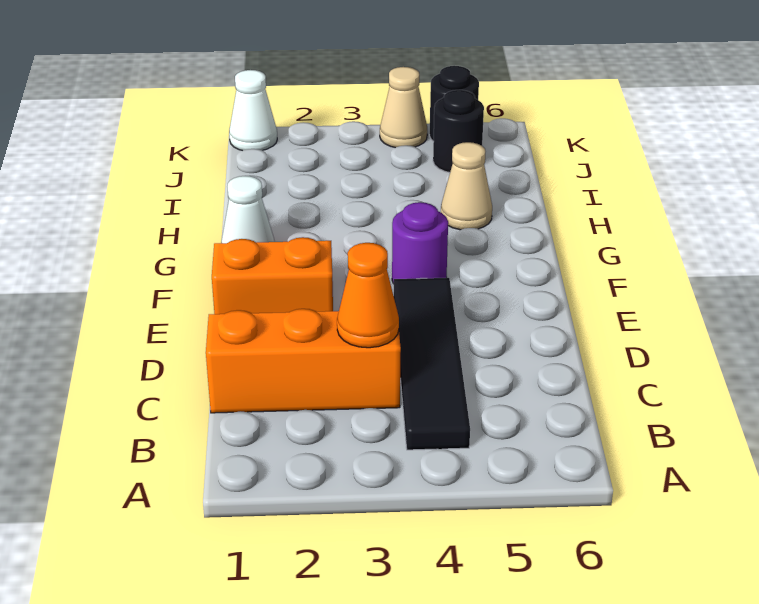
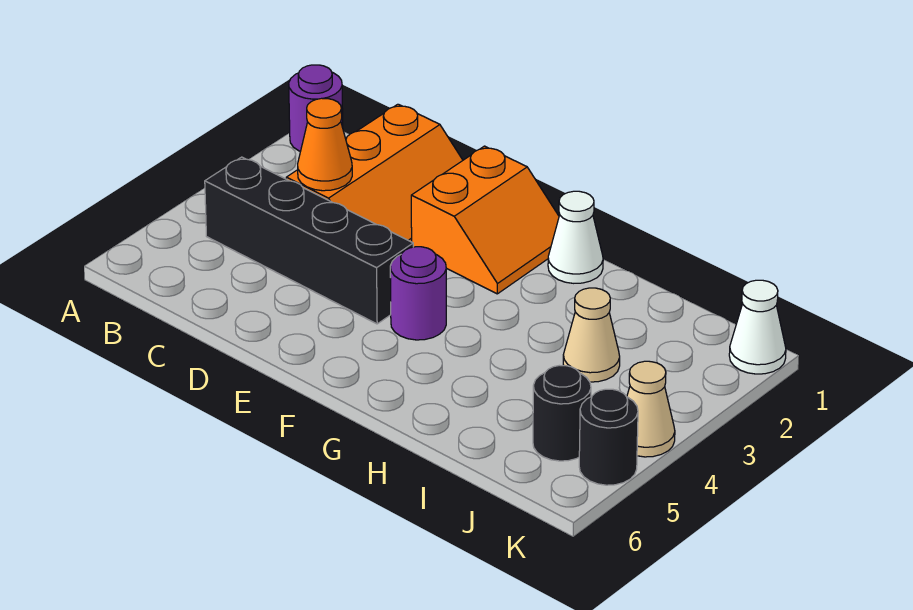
none -> purple 1x1 round brick [289,65,343,151]
black 1x4 tile [394,278,470,450] -> black 1x4 brick [205,157,413,324]
tan 1x1 cone [441,142,492,230] -> tan 1x1 cone moved to [563,288,620,382]

